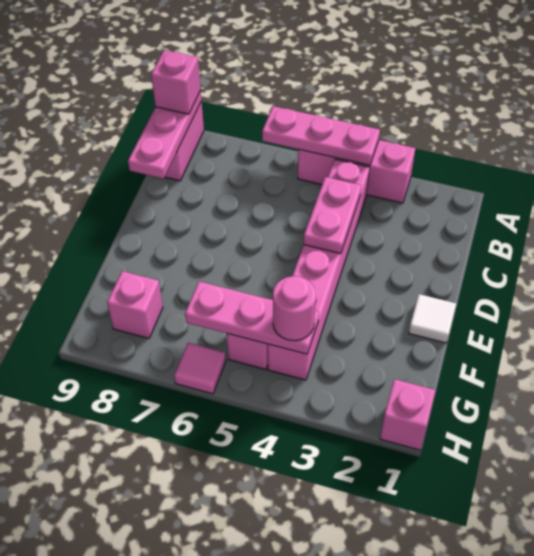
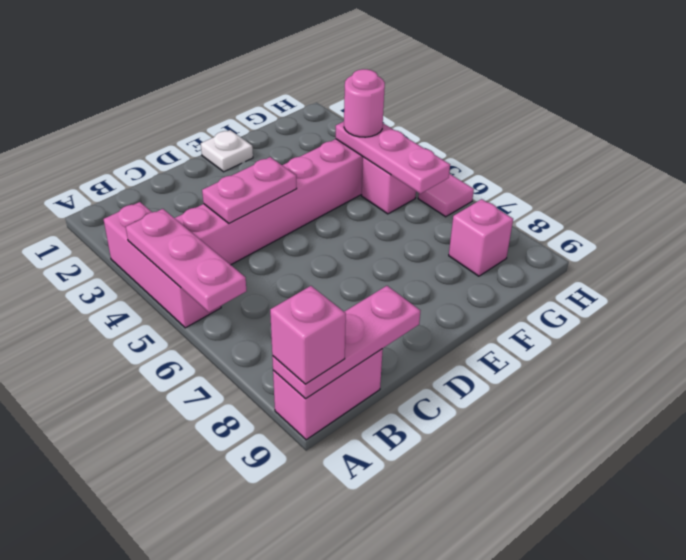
white 1x1 tile [409,294,456,343] -> white 1x1 plate [201,130,253,172]
pink 1x1 brick [380,379,436,450] -> none

